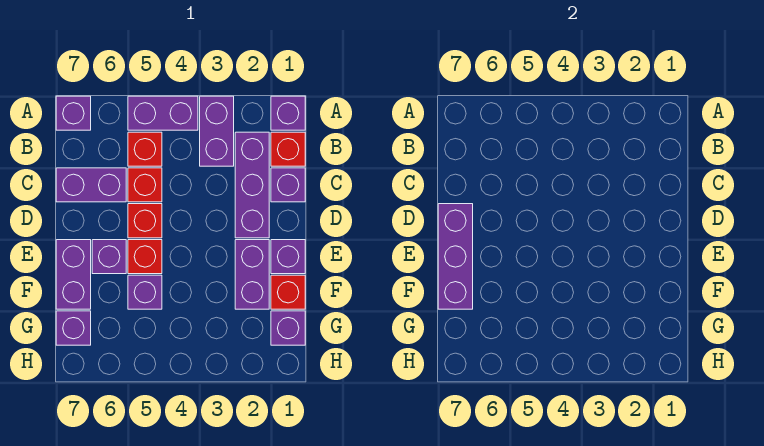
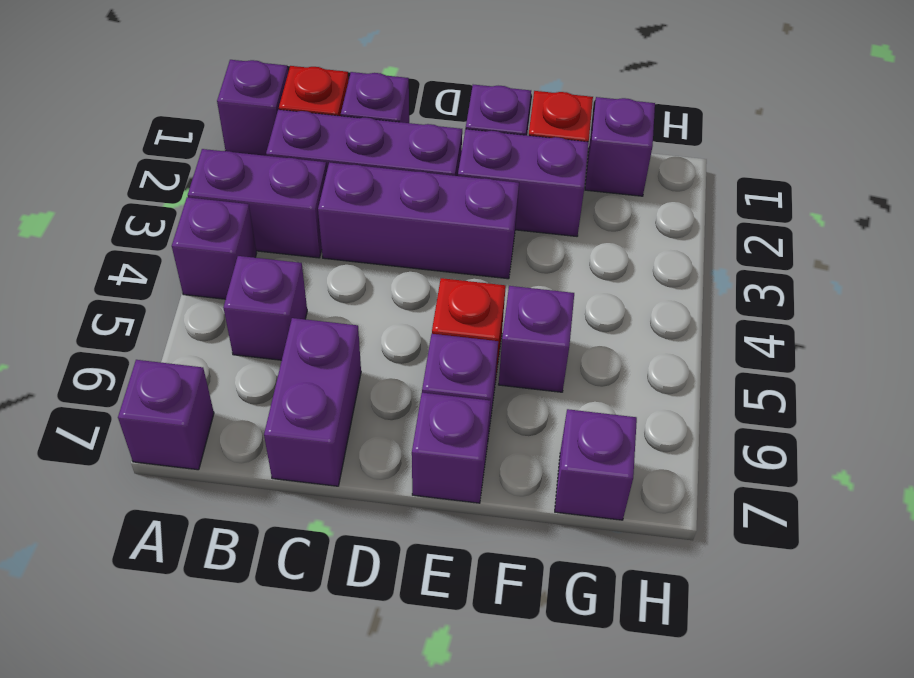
purple 1x2 brick [128,96,198,130] -> purple 1x1 brick [172,197,257,299]
red 1x1 brick [128,132,162,166] -> purple 1x1 brick [223,256,307,360]
red 1x1 brick [128,168,162,202] -> none
red 1x1 brick [128,204,162,238] -> none
purple 1x3 brick [438,204,473,309] -> purple 1x3 brick moved to [318,162,519,279]
purple 1x2 brick [56,240,91,309] -> purple 1x1 brick [412,393,491,503]

